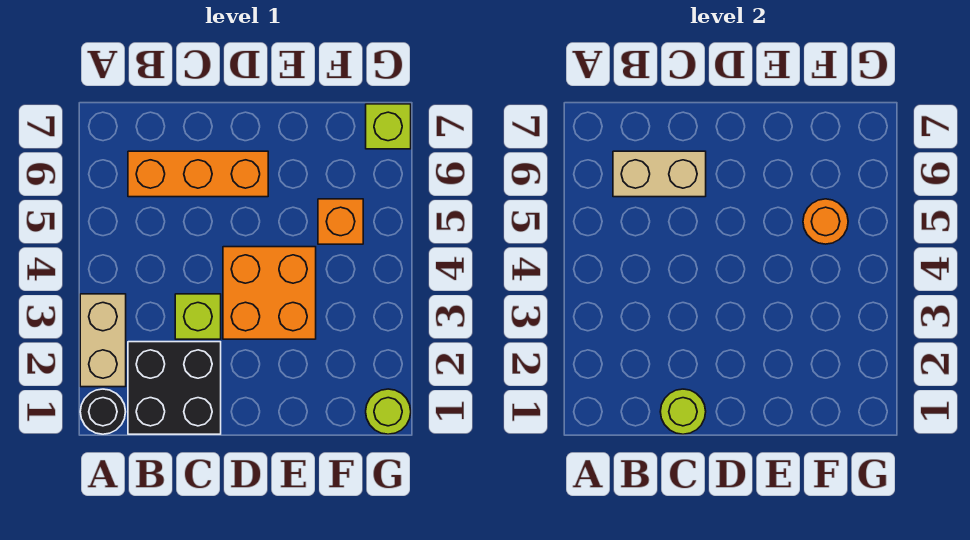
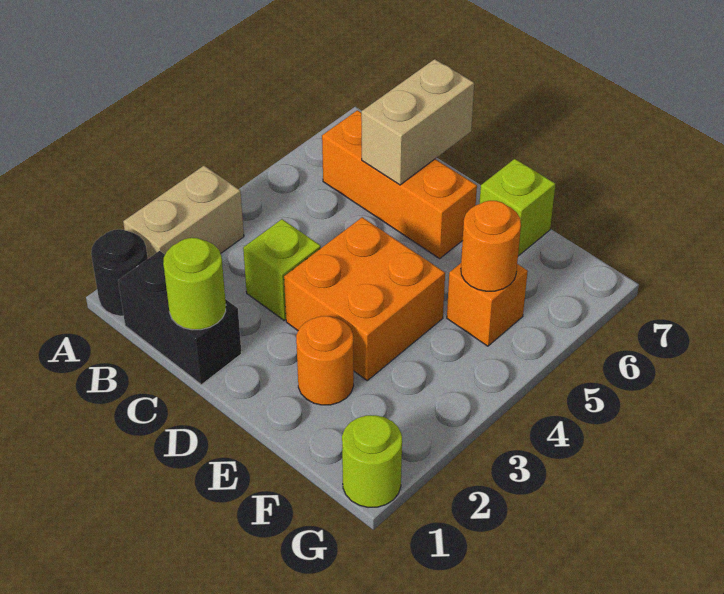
black 2x2 brick [128,342,221,434] -> black 1x2 brick [118,251,242,385]
tan 1x2 brick [613,151,706,197] -> tan 1x2 brick turned to [361,59,474,185]
none -> orange 1x1 round brick [296,316,354,405]
lime 1x1 brick [366,104,411,149] -> lime 1x1 brick moved to [479,159,555,256]

